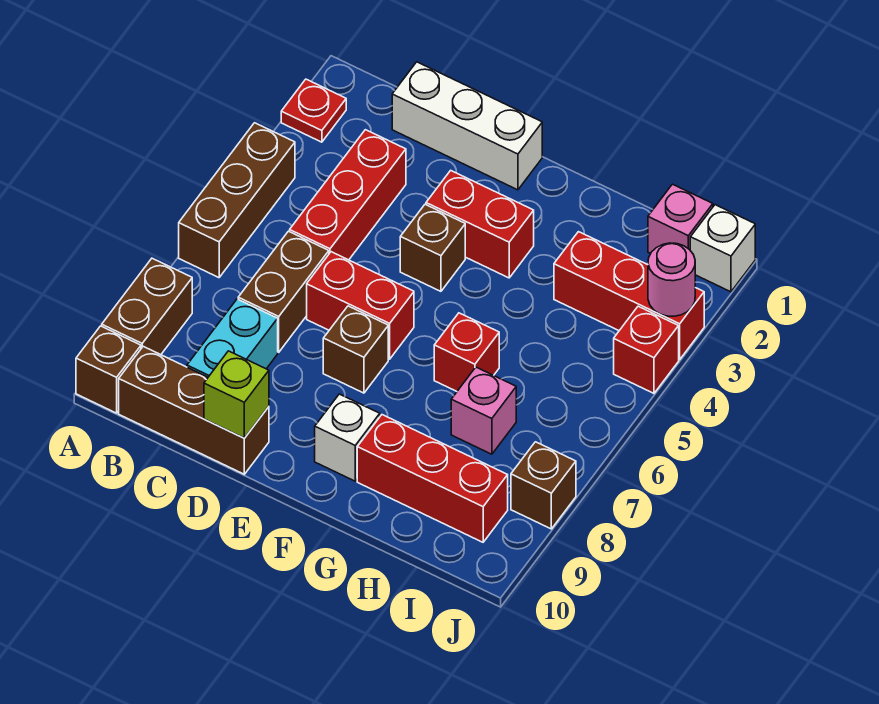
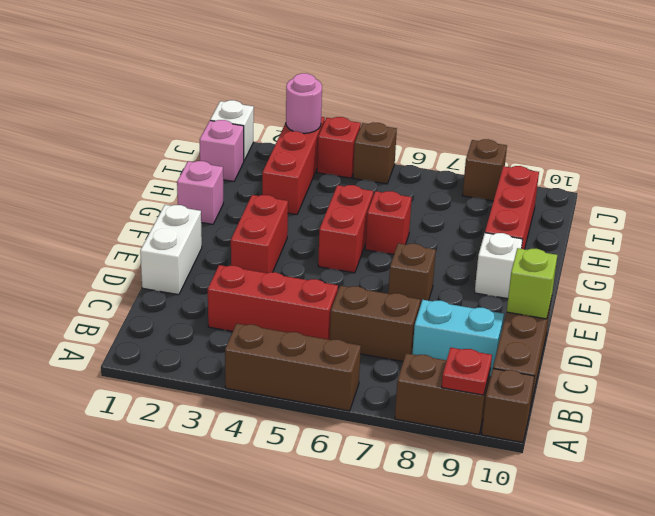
red 1x1 plate [281,79,346,142] -> red 1x1 plate moved to [442,348,492,395]
white 1x3 brick [392,62,542,190] -> white 1x2 brick [140,205,202,295]
red 1x2 brick [307,252,414,359] -> red 1x2 brick moved to [318,185,373,273]
brown 1x1 brick [400,204,465,291] -> brown 1x1 brick moved to [353,123,397,184]
pink 1x1 brick [451,367,516,454] -> pink 1x1 brick moved to [177,161,223,224]

